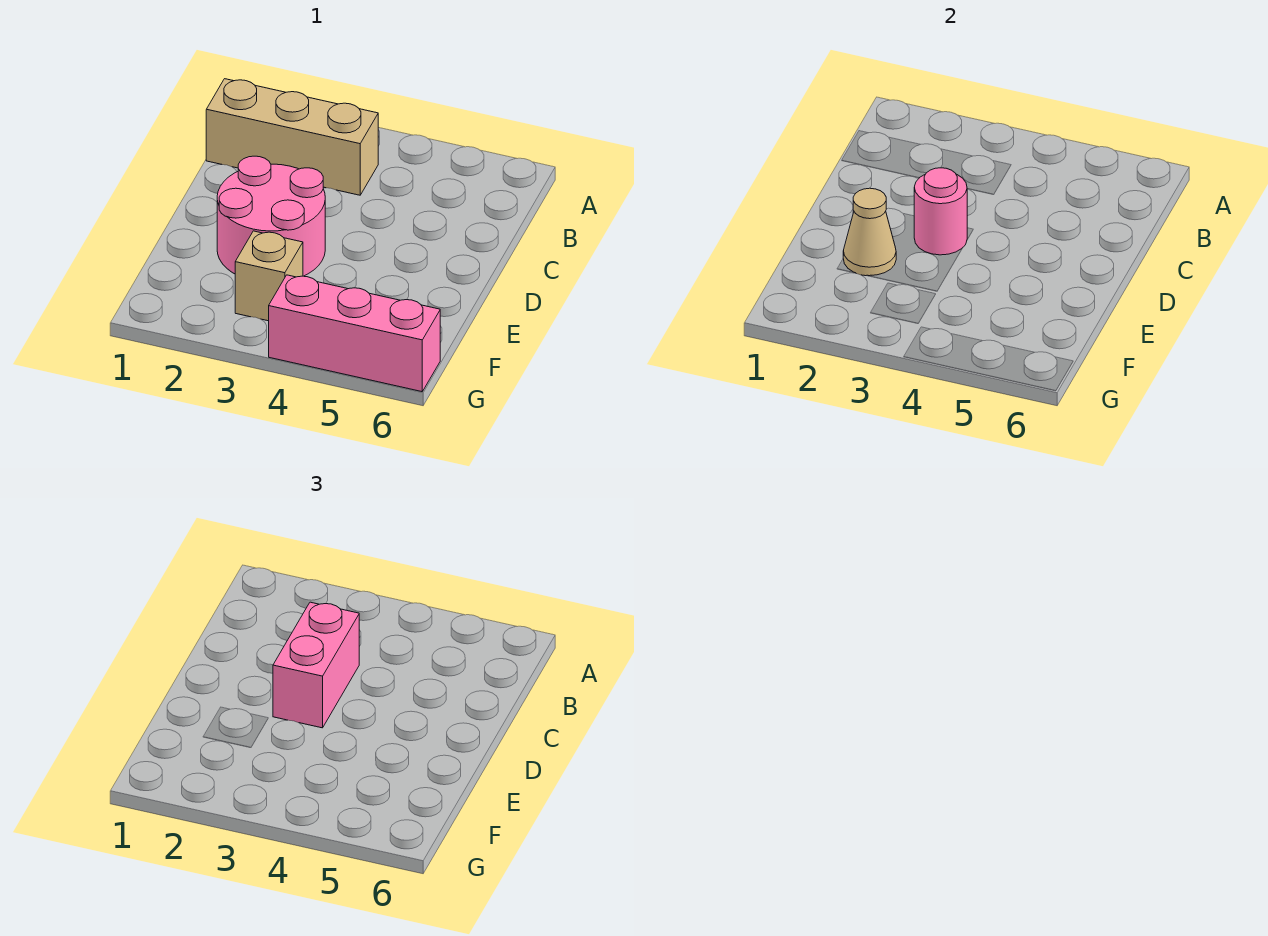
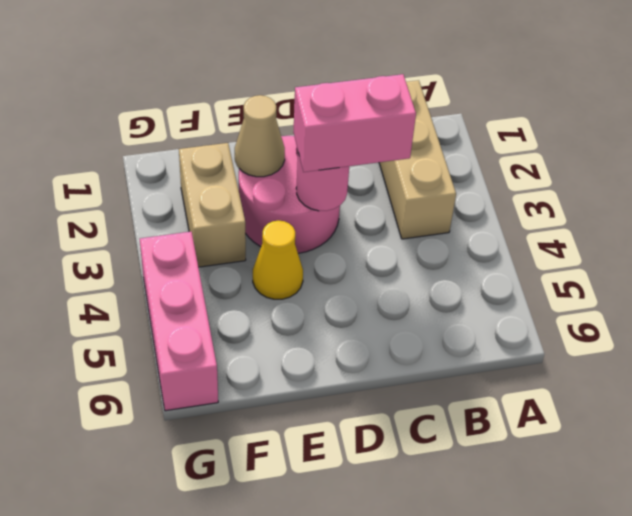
none -> yellow 1x1 cone [253,220,303,299]
tan 1x1 brick [235,231,303,321] -> tan 1x2 brick [179,143,246,267]

